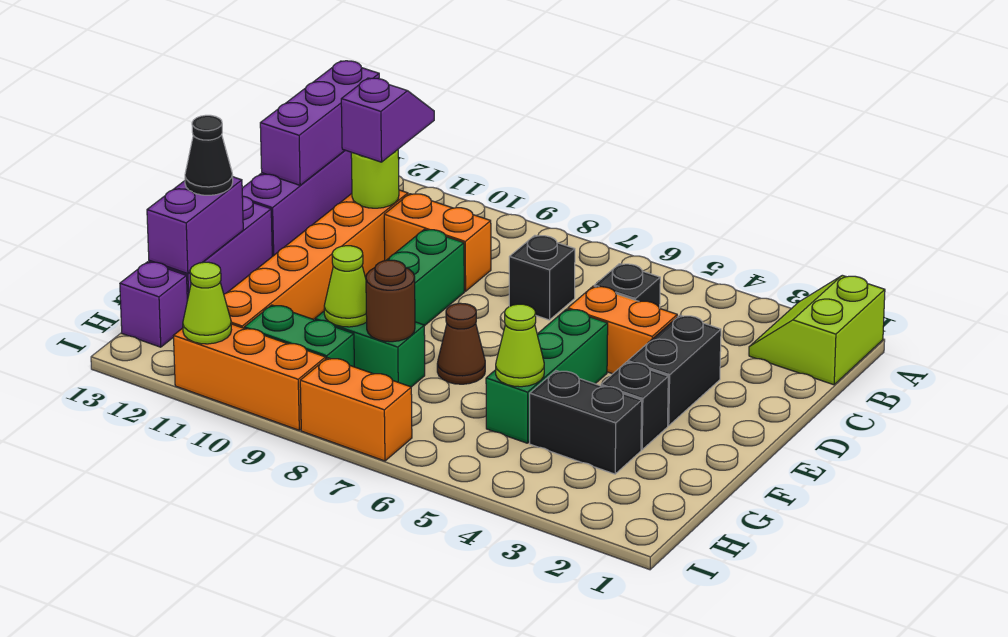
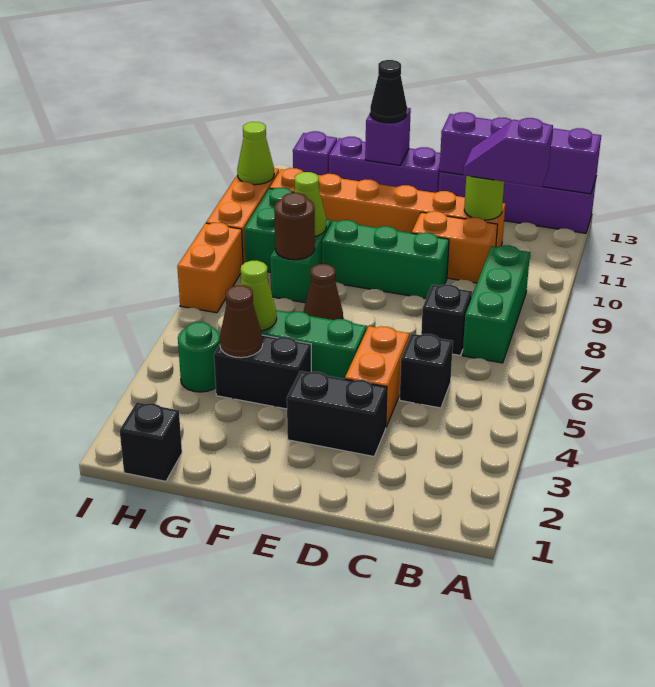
lime 2x2 slope [749,275,885,385] -> none
purple 1x3 brick [260,61,379,185] -> purple 1x4 brick [440,112,601,194]
none -> green 1x3 brick [463,245,530,363]
purple 1x2 slope [341,78,434,162] -> purple 1x2 slope turned to [463,118,553,187]
orange 1x2 brick [384,194,491,291] -> orange 1x2 brick turned to [412,211,498,283]
black 1x1 brick [601,362,668,450] -> black 1x1 brick moved to [120,402,182,481]
purple 1x2 brick [147,177,243,274] -> purple 1x1 brick [365,108,411,165]
black 1x2 brick [530,371,642,474] -> black 1x2 brick turned to [214,335,311,409]
none -> brown 1x1 cone [220,285,263,358]
none -> green 1x1 round brick [178,322,220,392]

